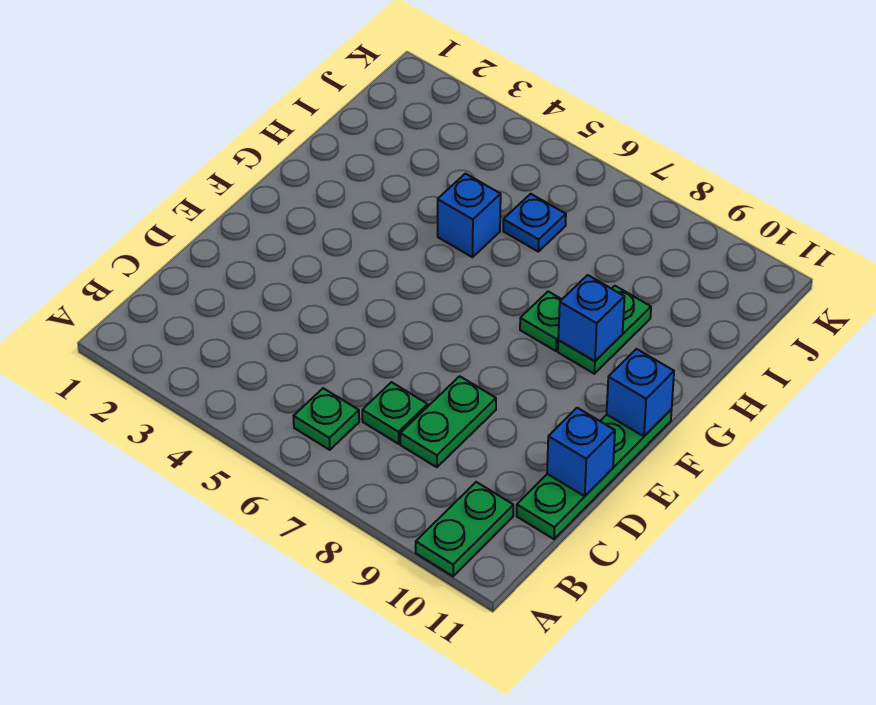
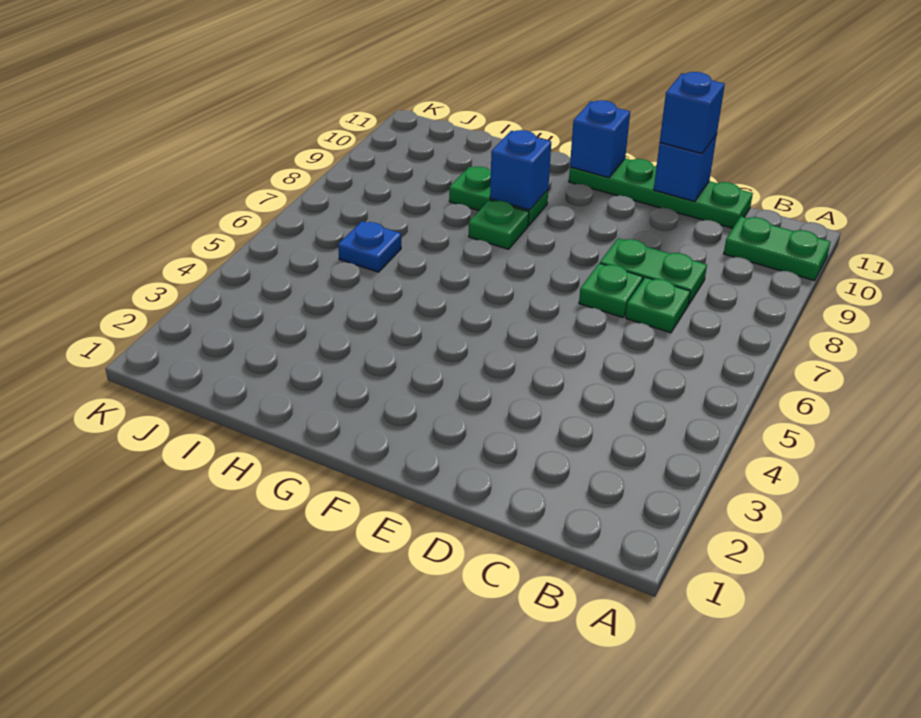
green 1x1 plate [294,388,359,450] -> green 1x1 plate moved to [579,263,643,317]
blue 1x1 brick [438,174,501,257] -> blue 1x1 brick moved to [660,72,725,154]

